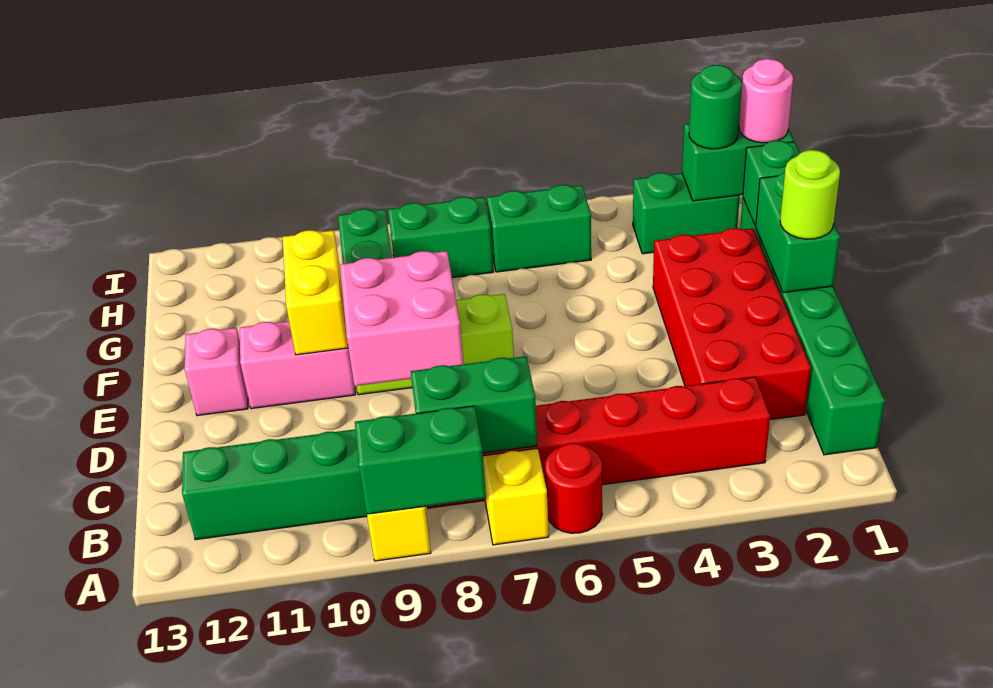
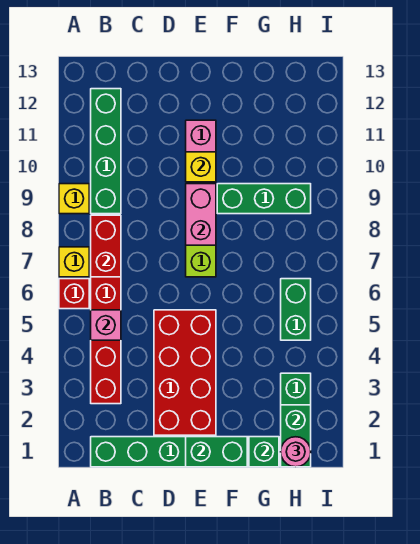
red 1x1 round brick [545,443,602,533] -> red 1x1 brick [59,279,89,309]
green 1x2 brick [355,406,486,514] -> none
green 1x2 brick [411,356,537,453] -> red 1x2 brick [91,215,121,277]
red 2x4 brick [653,228,811,420] -> red 2x4 brick turned to [154,310,216,435]
pink 2x2 brick [340,251,464,386] -> pink 1x2 brick [186,184,216,245]
lime 1x1 round brick [780,150,840,239] -> none
yellow 1x2 brick [283,230,348,355] -> yellow 1x1 brick [186,152,216,182]
pink 1x1 brick [185,328,248,416] -> pink 1x1 brick moved to [91,310,121,340]
green 1x1 round brick [689,65,742,149] -> none
green 1x2 brick [388,197,494,278] -> none

